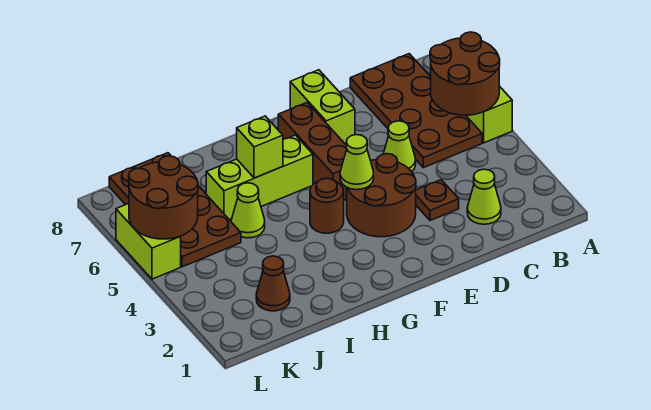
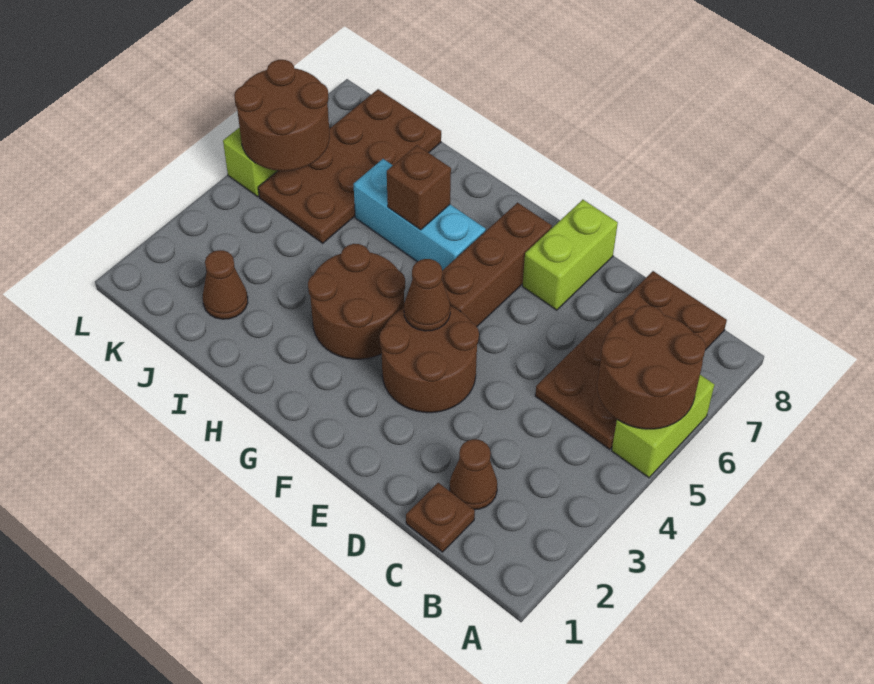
lime 1x1 cone [467,169,501,224] -> brown 1x1 cone [450,439,497,510]
brown 1x1 plate [416,180,459,221] -> brown 1x1 plate moved to [406,483,475,552]
lime 1x1 cone [383,121,416,172] -> none
lime 1x1 cone [340,135,374,190] -> brown 1x1 cone [404,259,450,331]
brown 1x1 round brick [310,178,344,233] -> brown 2x2 round brick [308,244,405,359]
lime 1x3 brick [206,135,313,220] -> cyan 1x3 brick [354,159,486,270]
lime 1x1 brick [237,116,283,178] -> brown 1x1 brick [387,145,451,230]
lime 1x1 cone [231,183,265,238] -> none

